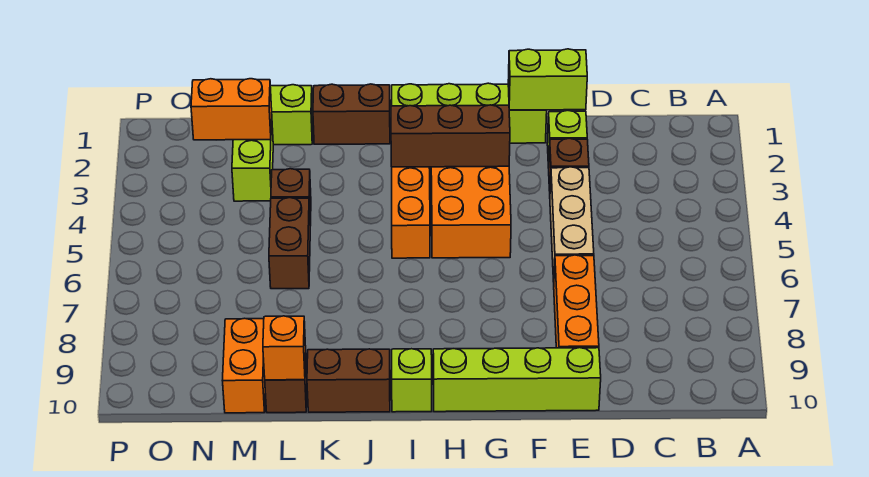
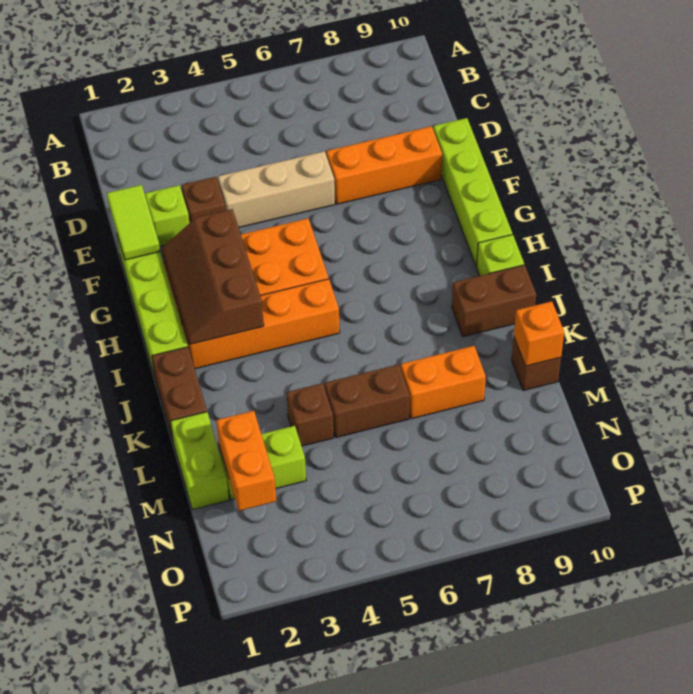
lime 1x2 brick [508,49,587,110] -> lime 1x2 tile [107,185,160,260]
brown 1x2 brick [307,349,390,412] -> brown 1x2 brick turned to [452,265,536,337]
orange 1x2 brick [222,318,265,413] -> orange 1x2 brick moved to [401,346,486,419]

